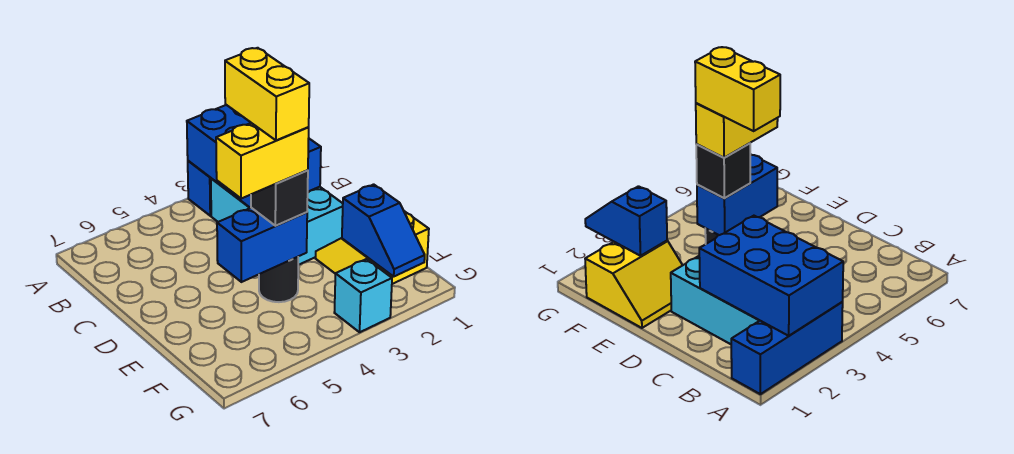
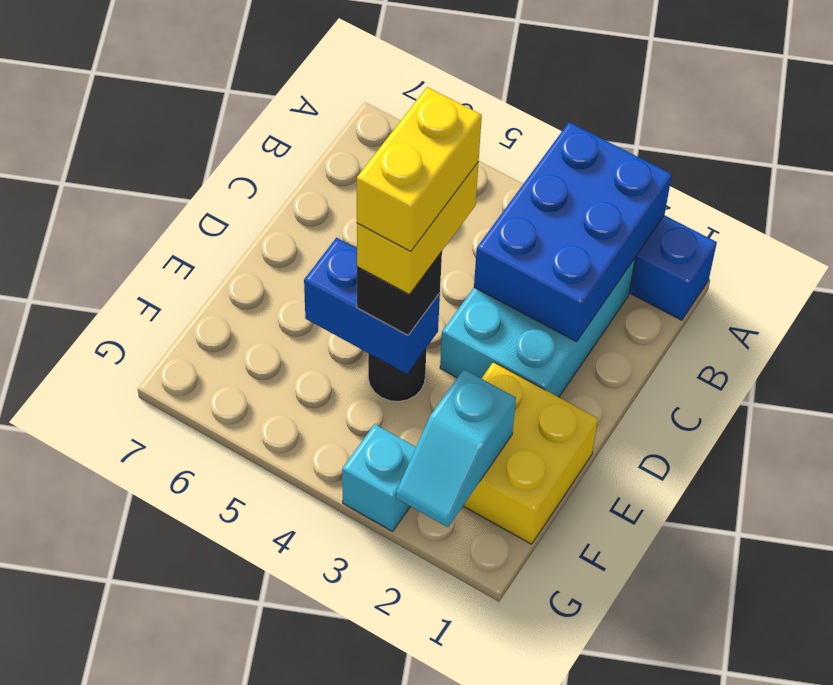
yellow 2x2 slope [315,211,429,284] -> yellow 2x2 brick [463,362,598,544]
yellow 1x2 brick [216,123,309,199] -> yellow 1x2 brick turned to [357,162,479,294]
blue 1x2 slope [342,184,425,276] -> cyan 1x2 slope [396,369,516,527]

